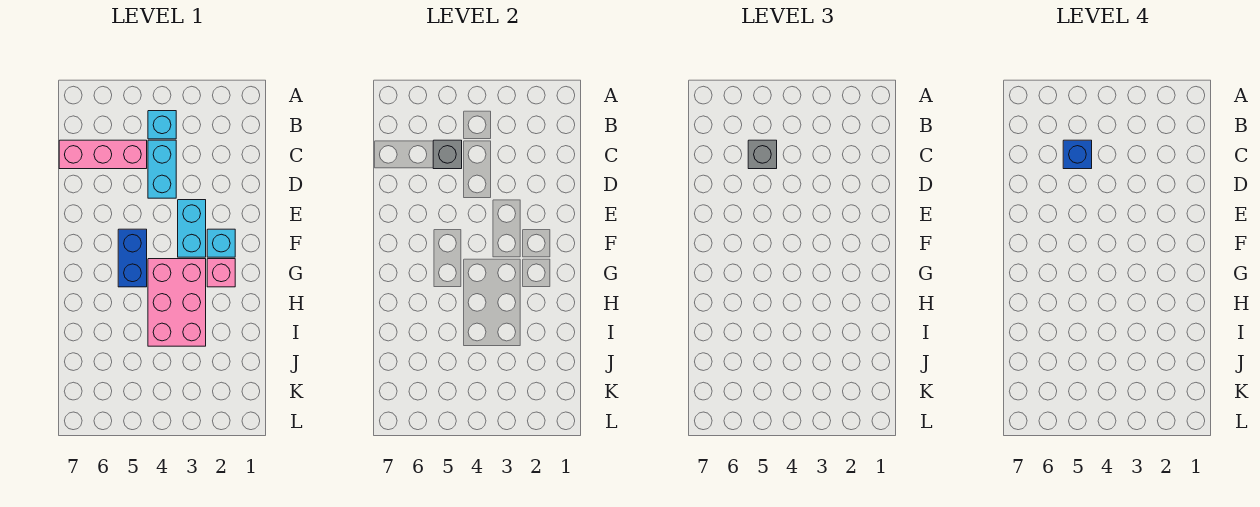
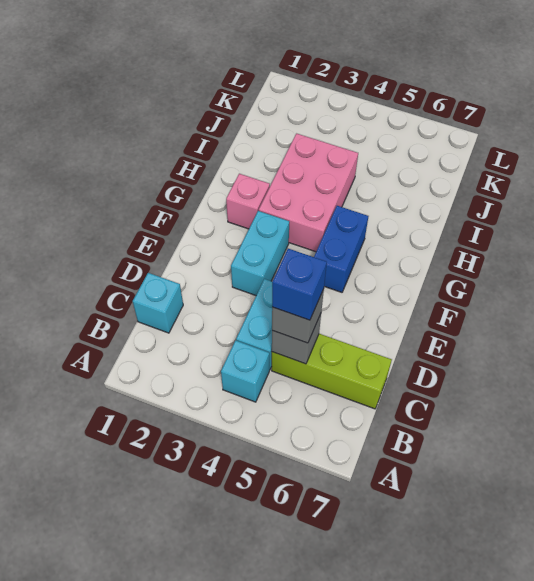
pink 1x3 brick [59,140,147,169] -> lime 1x3 brick [272,334,392,409]
cyan 1x1 brick [207,229,235,257] -> cyan 1x1 brick moved to [133,273,183,333]

